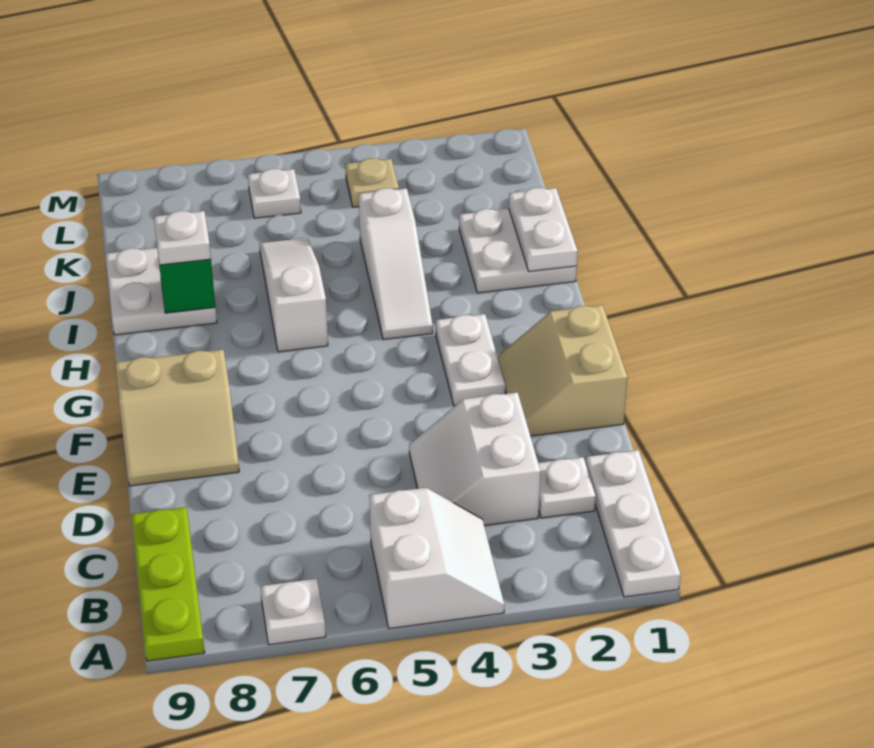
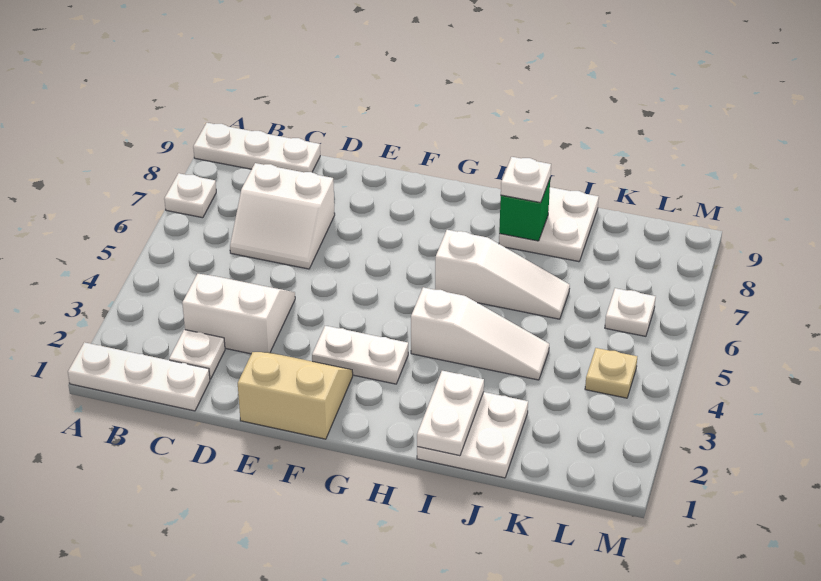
white 2x2 slope [369,488,504,629] -> white 2x2 slope moved to [230,163,335,269]
lime 1x3 plate [131,507,205,661] -> white 1x3 plate [193,123,320,172]
tan 2x2 slope [115,350,239,486] -> none
white 1x3 slope [359,188,433,339] -> white 1x3 slope turned to [411,287,549,380]
white 1x2 plate [509,188,578,271] -> white 1x2 plate turned to [417,371,484,456]

